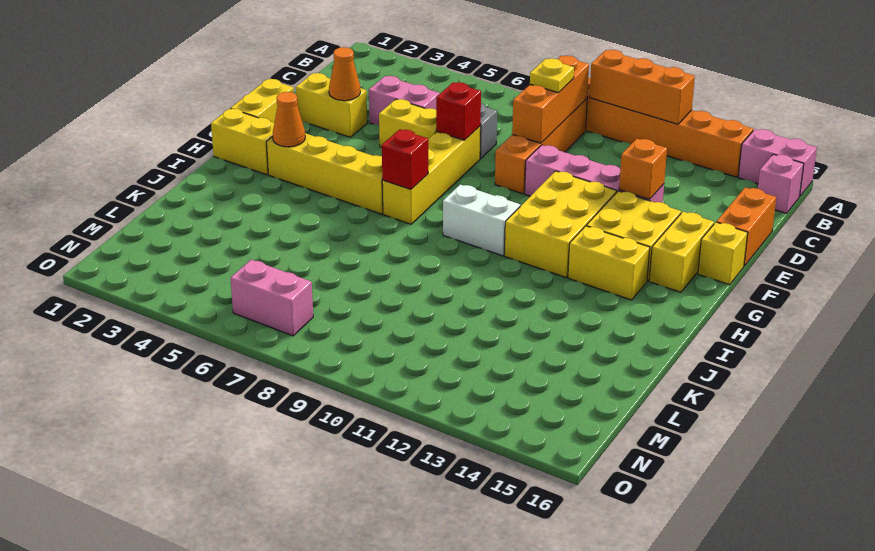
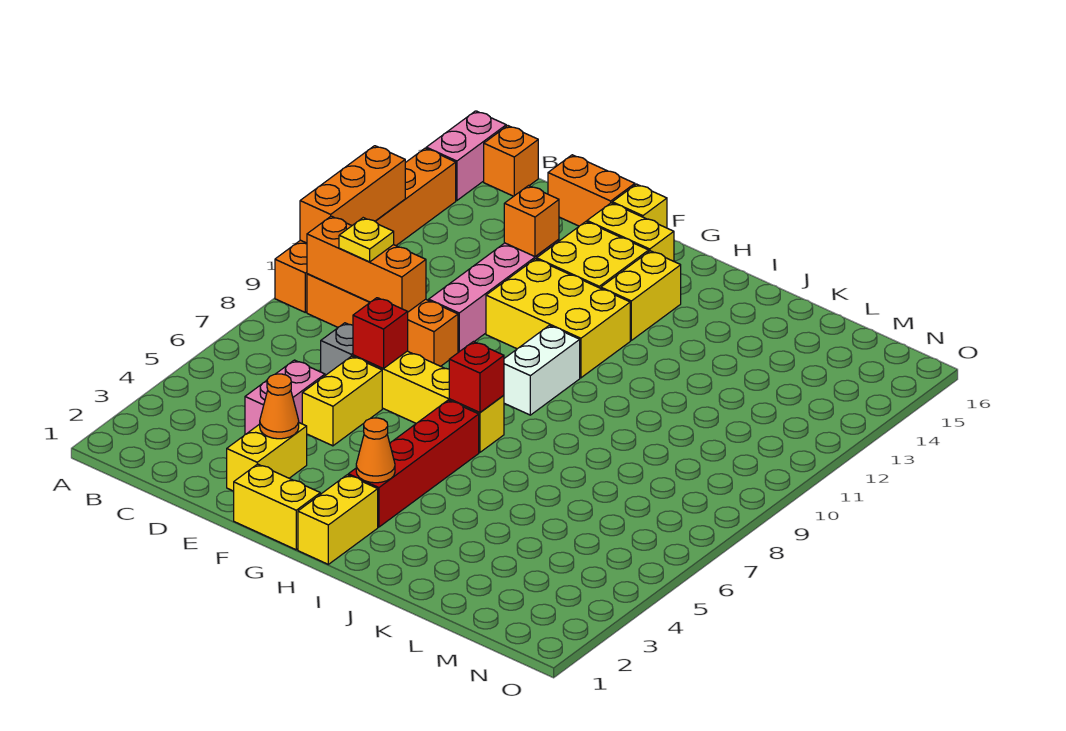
pink 1x1 brick [758,154,804,213] -> orange 1x1 brick [484,126,538,196]
yellow 1x4 brick [267,133,383,214] -> red 1x4 brick [348,400,479,527]
pink 1x2 brick [231,260,313,336] -> none

